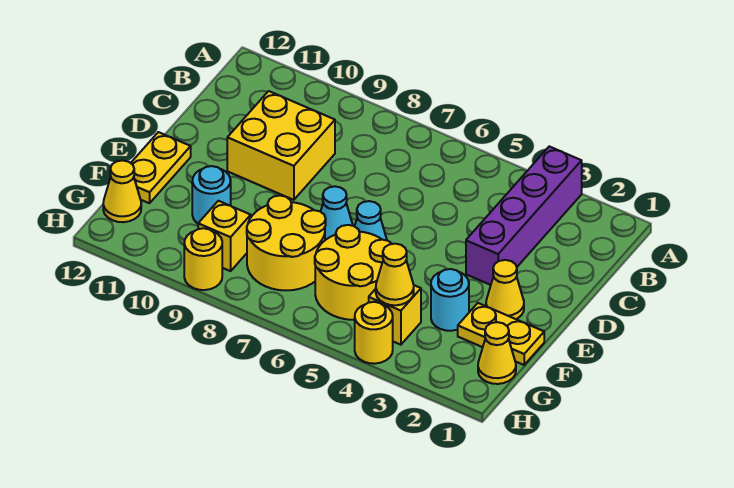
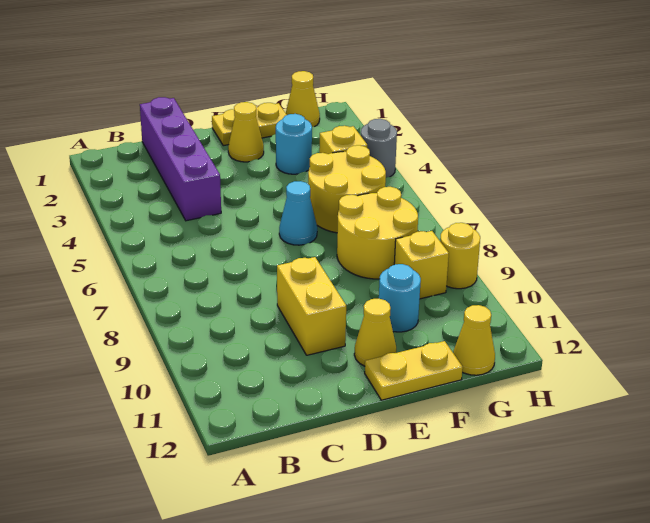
purple 1x4 brick [466,146,582,285] -> purple 1x4 brick turned to [140,97,221,221]
yellow 2x2 brick [227,91,335,200] -> yellow 1x2 brick [277,257,346,355]
cyan 1x1 cone [321,186,353,240] -> none
yellow 1x2 plate [458,303,544,365] -> yellow 1x2 plate turned to [212,103,287,146]
yellow 1x1 cone [376,244,414,305] -> yellow 1x1 cone moved to [354,299,396,366]
yellow 1x1 round brick [355,302,393,364] -> grey 1x1 round brick [361,119,397,178]

